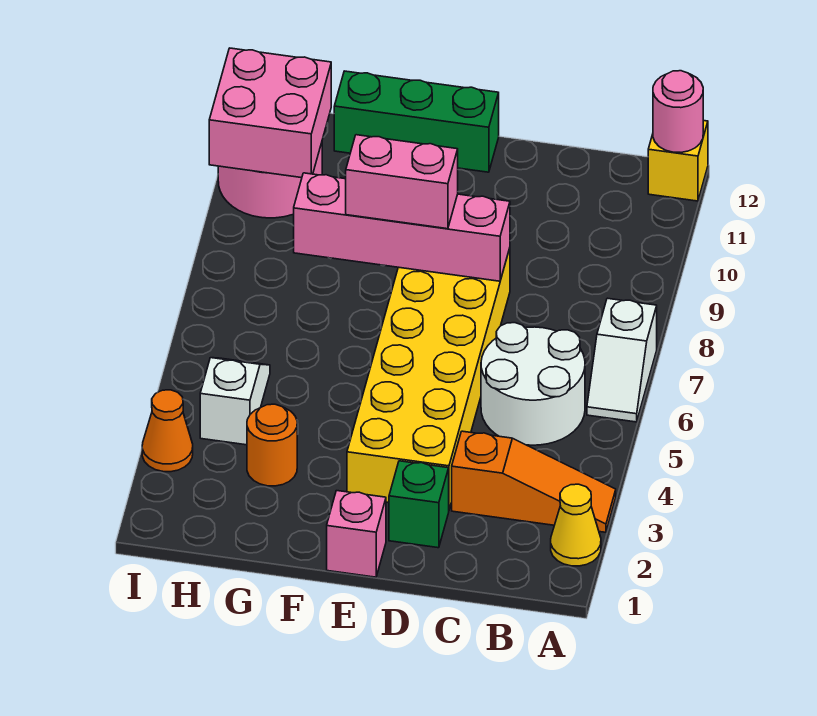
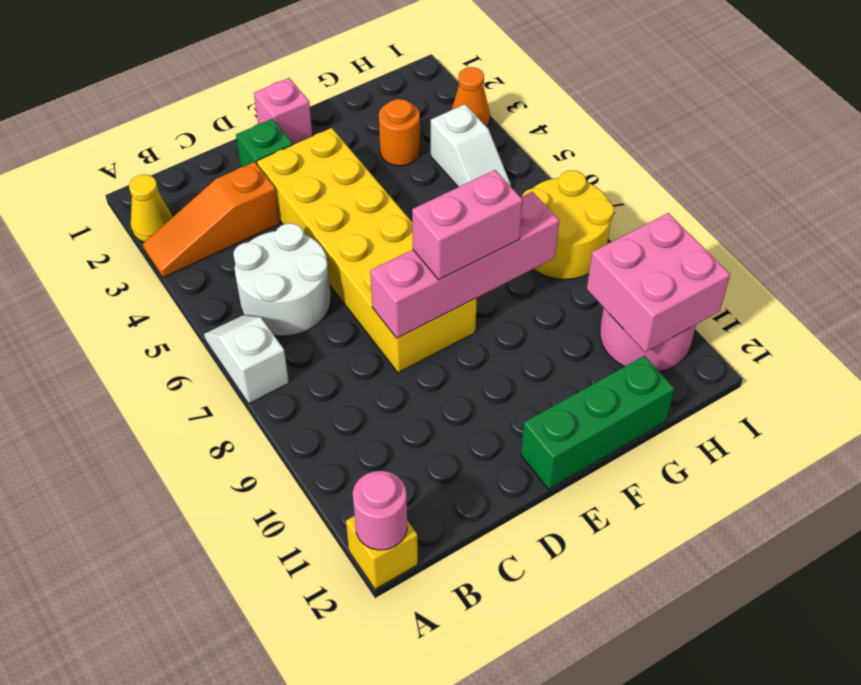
none -> yellow 2x2 round brick [522,170,614,279]

